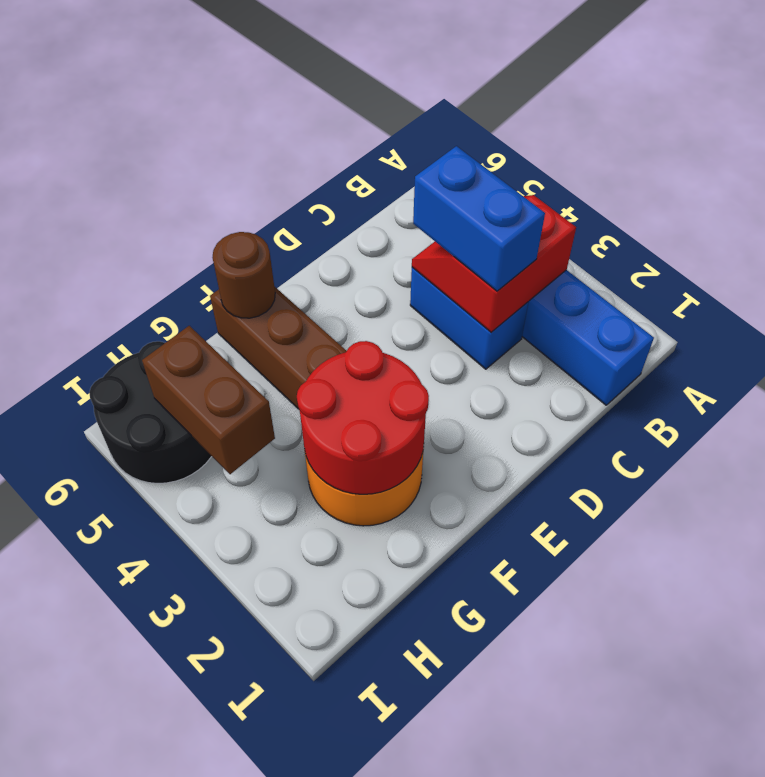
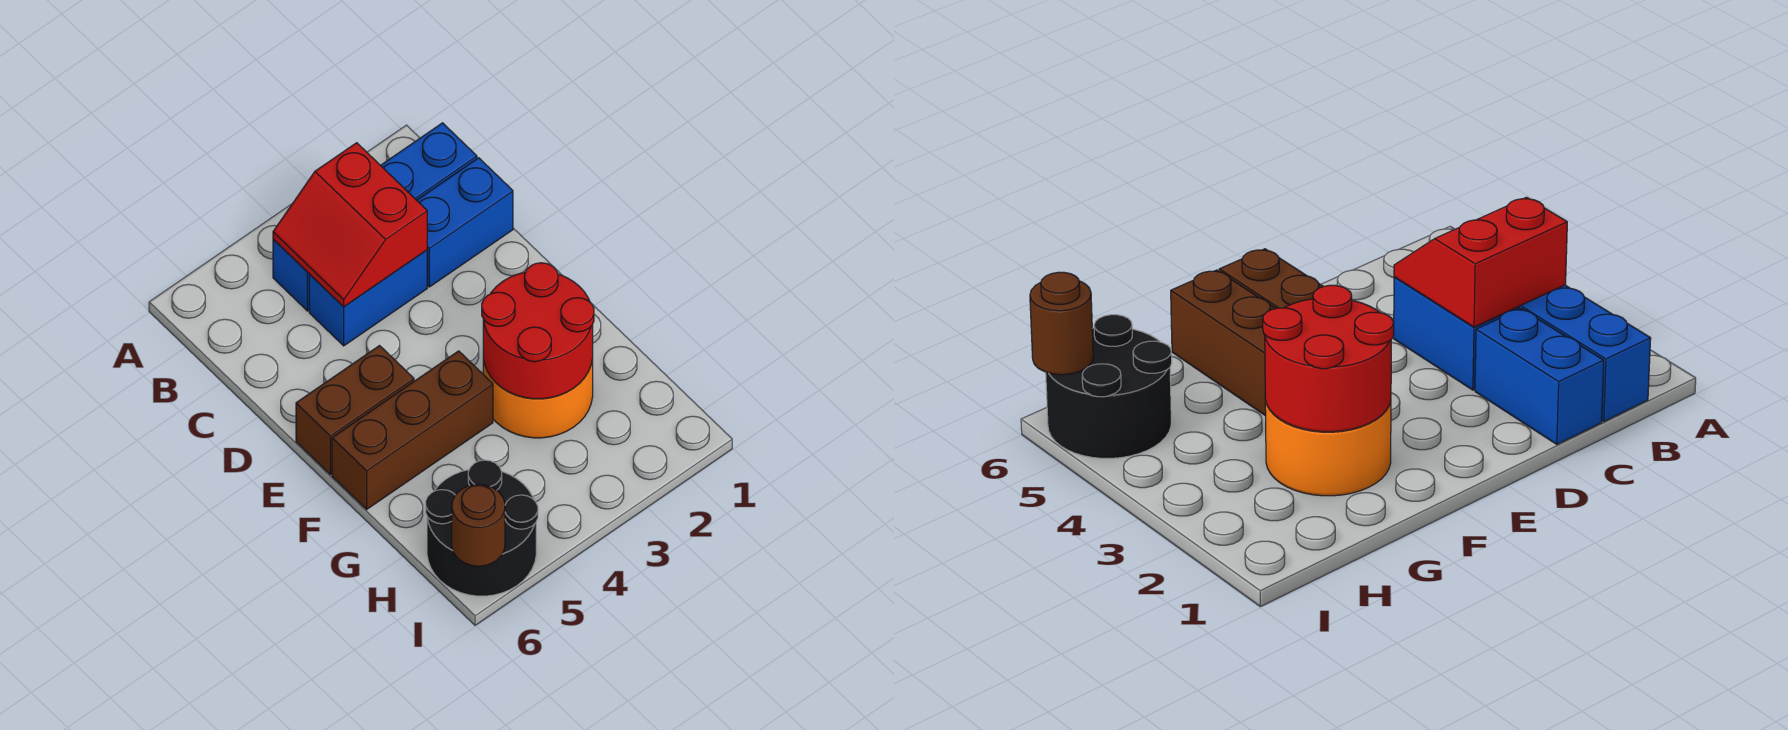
blue 1x2 brick [413,146,545,291] -> blue 1x2 brick moved to [417,158,513,287]
brown 1x1 round brick [212,232,275,318] -> brown 1x1 round brick moved to [452,484,505,566]
brown 1x2 brick [142,326,275,474] -> brown 1x2 brick moved to [296,346,414,475]

